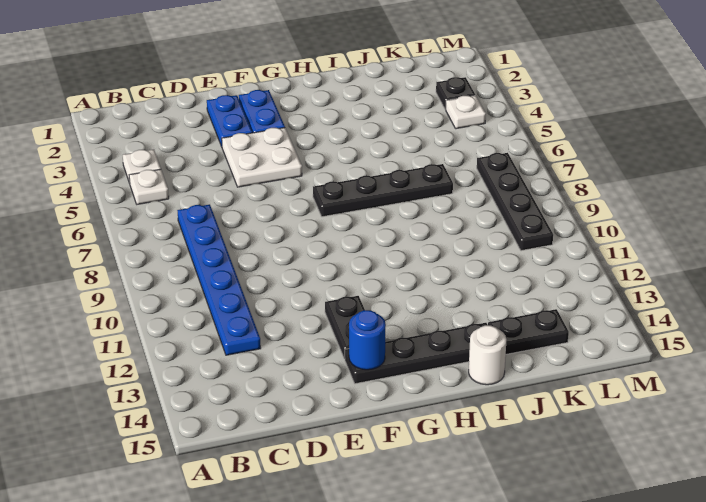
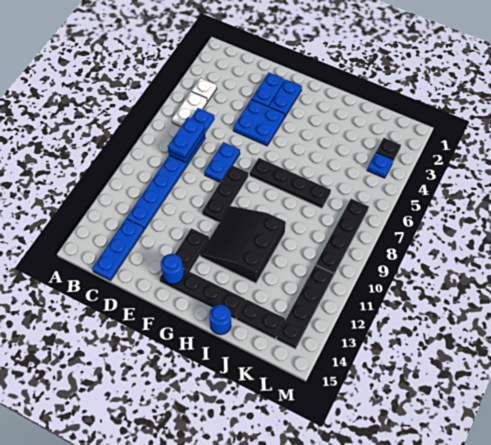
white 1x1 plate [129,169,169,204] -> white 1x2 plate [172,91,207,126]
none -> blue 1x3 plate [169,108,215,163]
none -> blue 1x2 plate [168,118,205,158]
none -> blue 1x3 plate [92,219,144,280]
white 2x2 plate [222,128,302,187] -> blue 2x2 plate [233,99,285,146]
none -> blue 1x2 plate [204,142,240,182]
none -> black 1x3 plate [202,165,248,223]
none -> black 3x3 slope [200,206,286,283]
white 1x1 round brick [469,325,507,385] -> blue 1x1 round brick [209,305,231,335]
white 1x1 plate [446,96,486,129] -> blue 1x1 plate [367,153,393,178]
none -> black 1x4 plate [276,265,334,349]

